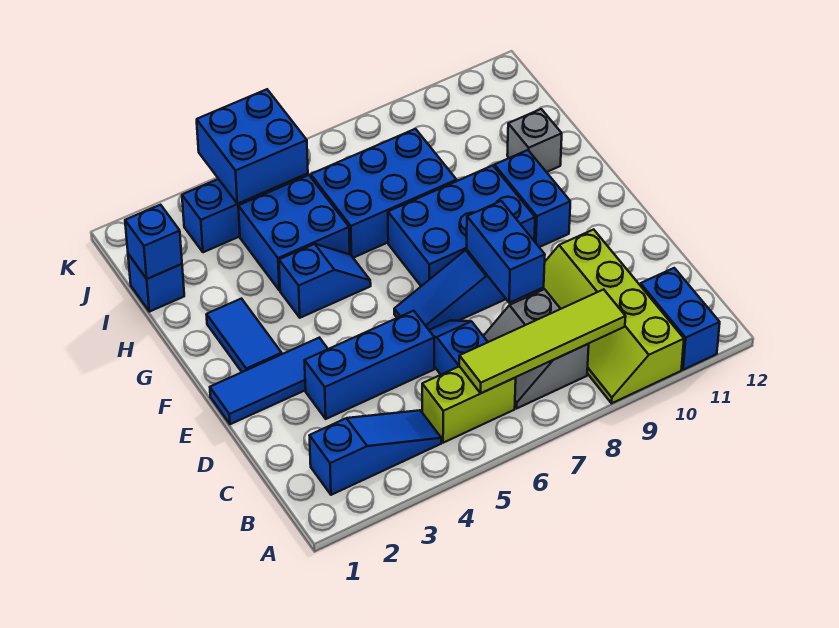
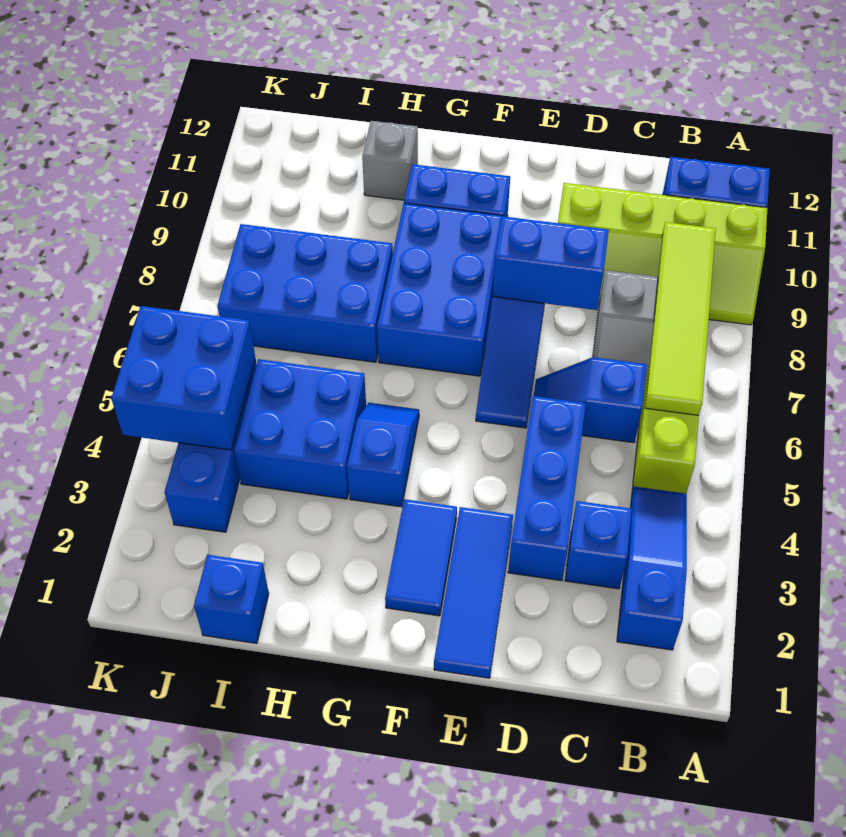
blue 1x2 tile [206,299,282,372] -> blue 1x2 tile turned to [385,499,457,616]
blue 2x3 brick [311,129,457,258] -> blue 2x3 brick turned to [217,224,393,362]
blue 1x1 brick [125,205,182,279] -> blue 1x1 brick moved to [565,501,632,589]

